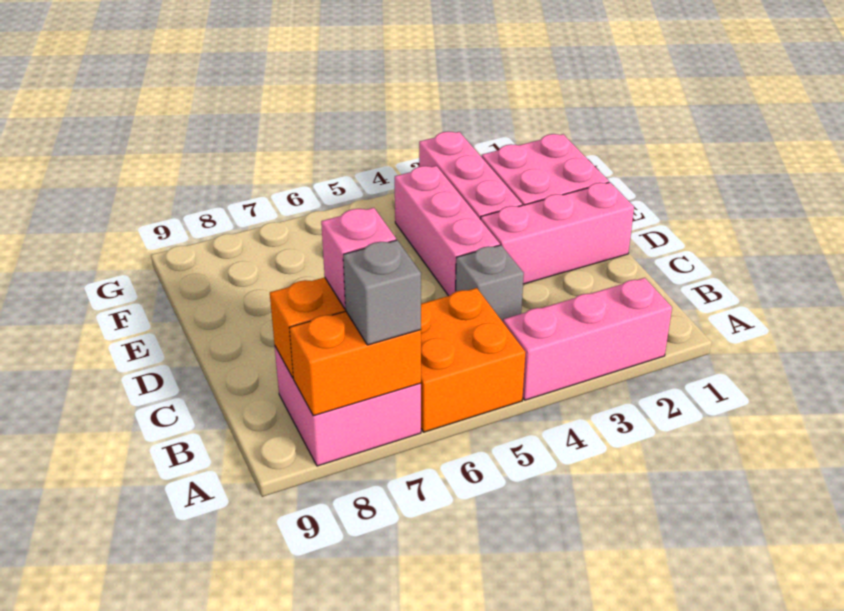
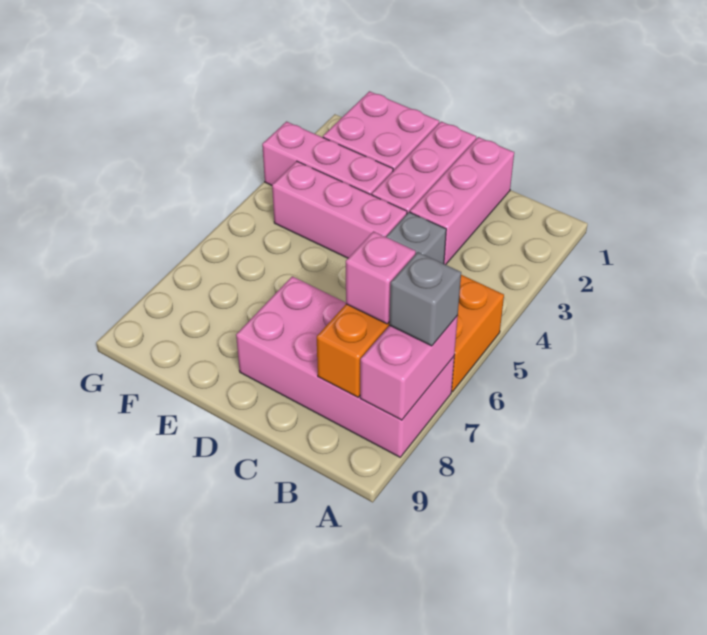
pink 1x3 brick [503,278,672,400] -> pink 1x3 brick moved to [410,137,514,265]
pink 2x2 brick [275,347,421,466] -> pink 2x4 brick [236,276,454,457]
orange 1x2 brick [289,311,421,416] -> pink 1x2 brick [360,316,458,420]

